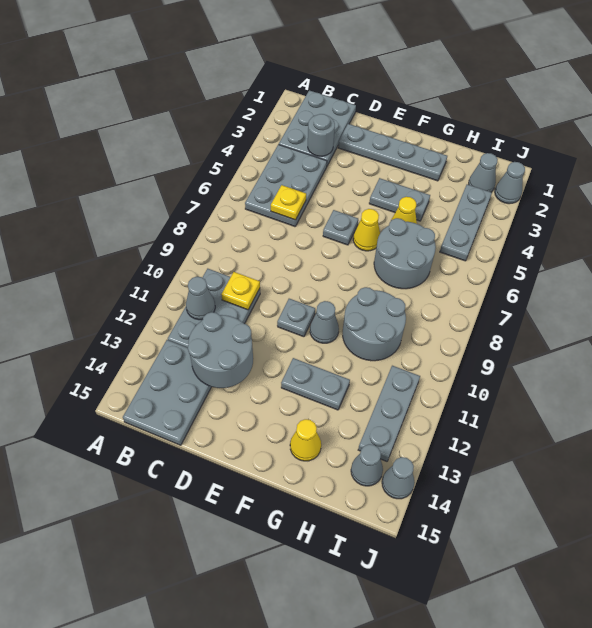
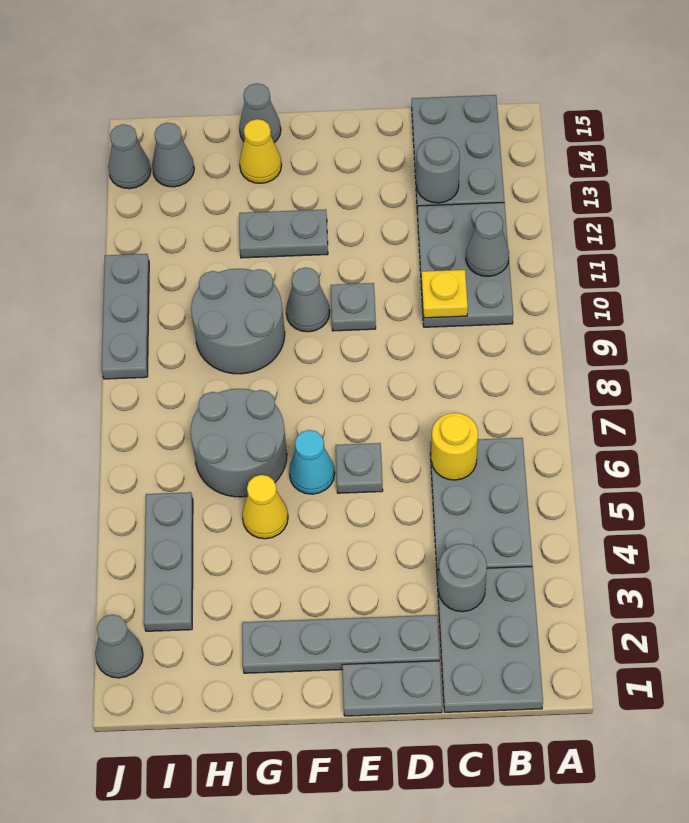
yellow 1x1 plate [271,185,306,220] -> yellow 1x1 round brick [431,413,478,480]
grey 2x2 round brick [188,312,253,388] -> grey 1x1 round brick [417,137,460,203]
grey 1x2 plate [369,178,430,221] -> grey 1x2 plate moved to [342,661,442,716]
yellow 1x1 cone [353,209,380,251] -> cyan 1x1 cone [289,430,335,494]
grey 1x1 cone [469,153,498,192] -> grey 1x1 cone moved to [239,83,281,142]
grey 1x3 plate [358,366,420,461] -> grey 1x3 plate moved to [102,254,149,379]

